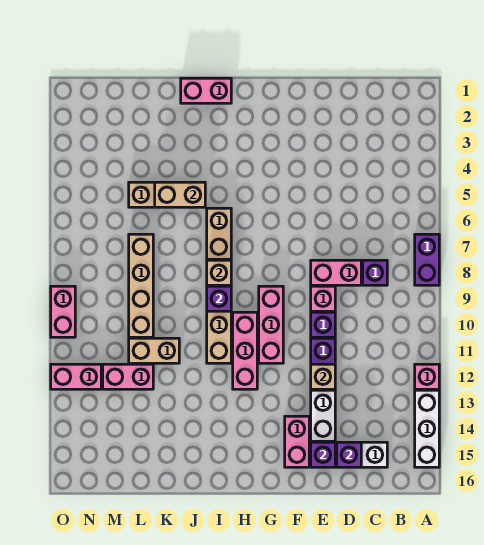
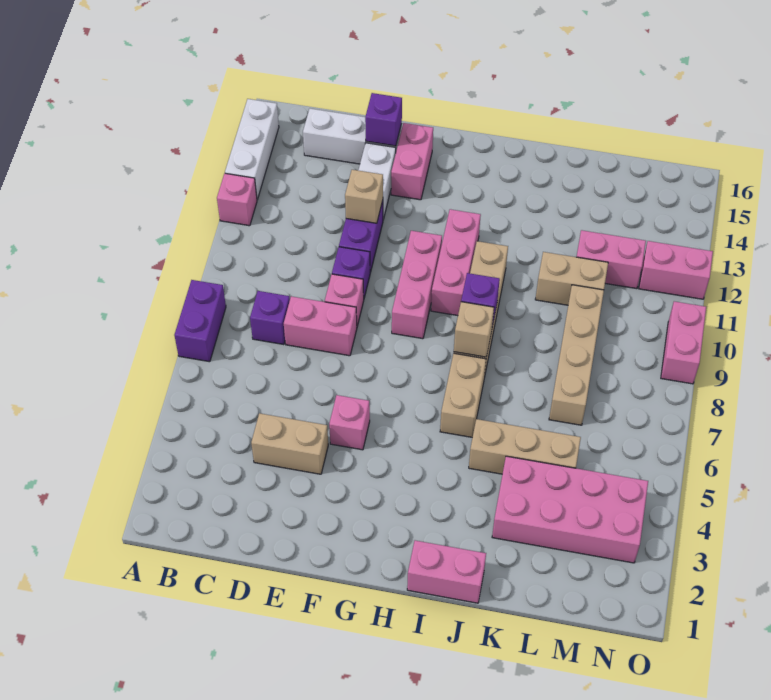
purple 1x1 brick [337,442,361,467] -> none
none -> pink 1x1 brick [329,395,370,450]
tan 1x2 brick [155,182,205,207] -> tan 1x2 brick moved to [251,413,328,474]
none -> pink 2x4 brick [492,456,648,563]

